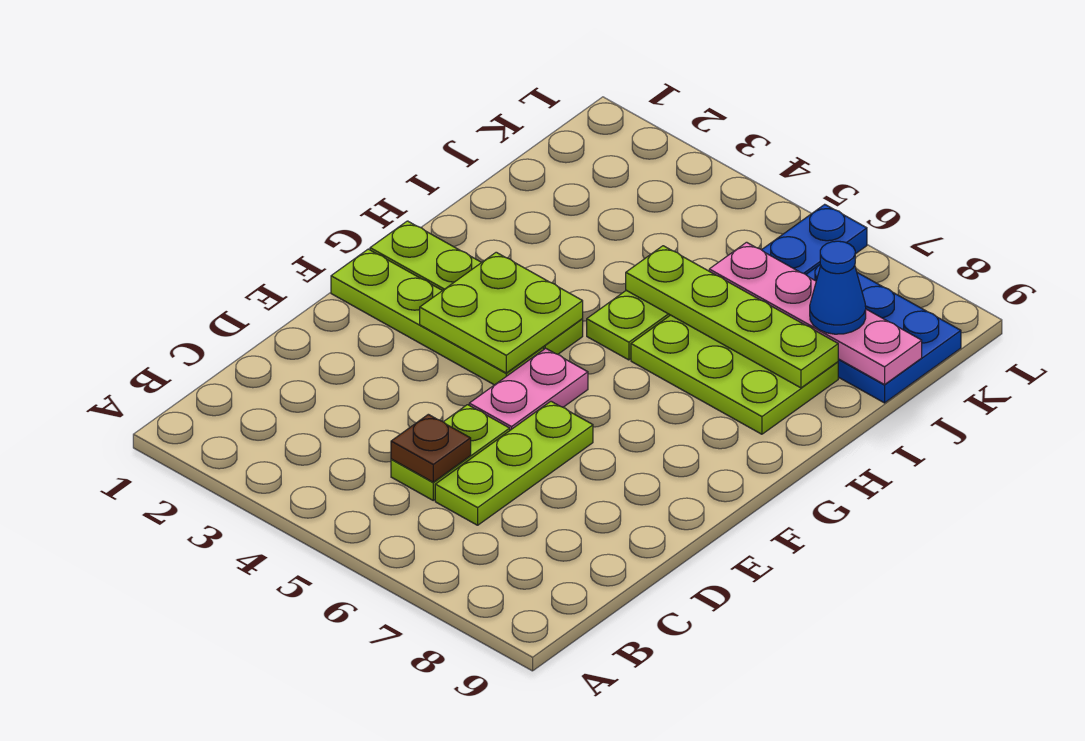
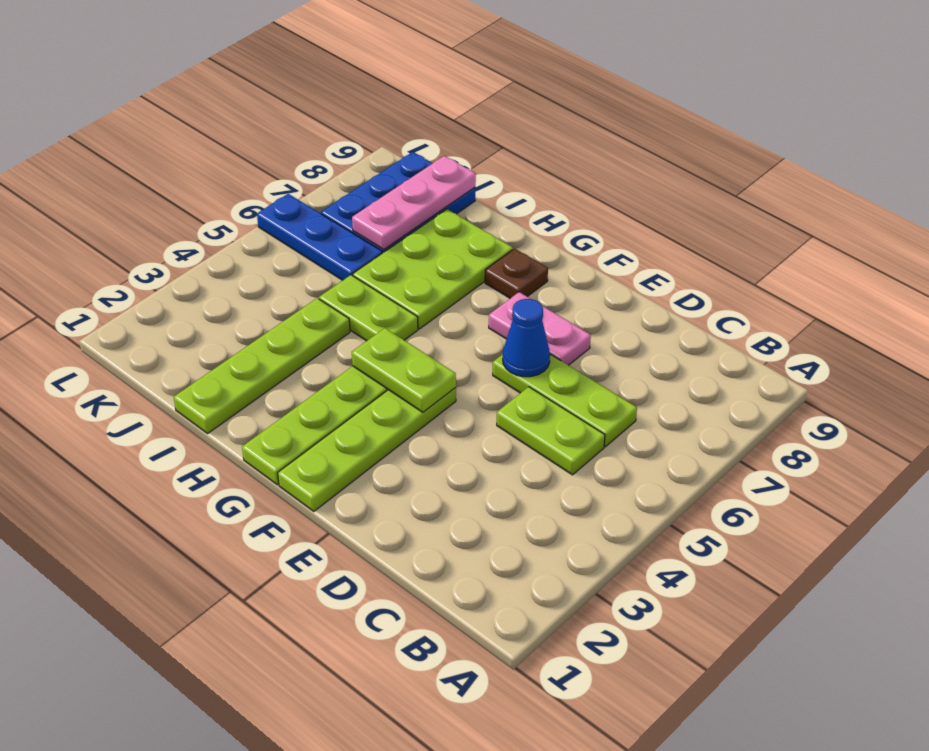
brown 1x1 plate [391,414,471,482] -> brown 1x1 plate moved to [485,249,548,298]
pink 1x2 plate [469,348,588,430] -> pink 1x2 plate moved to [489,292,591,365]
lime 2x2 plate [420,252,583,373] -> lime 1x2 plate [352,328,456,412]
lime 1x4 plate [626,246,838,388] -> lime 1x4 plate moved to [174,298,350,433]
pink 1x4 plate [709,242,922,385] -> pink 1x3 plate [352,156,476,250]
blue 1x1 cone [810,241,866,334] -> blue 1x1 cone moved to [503,299,550,377]

